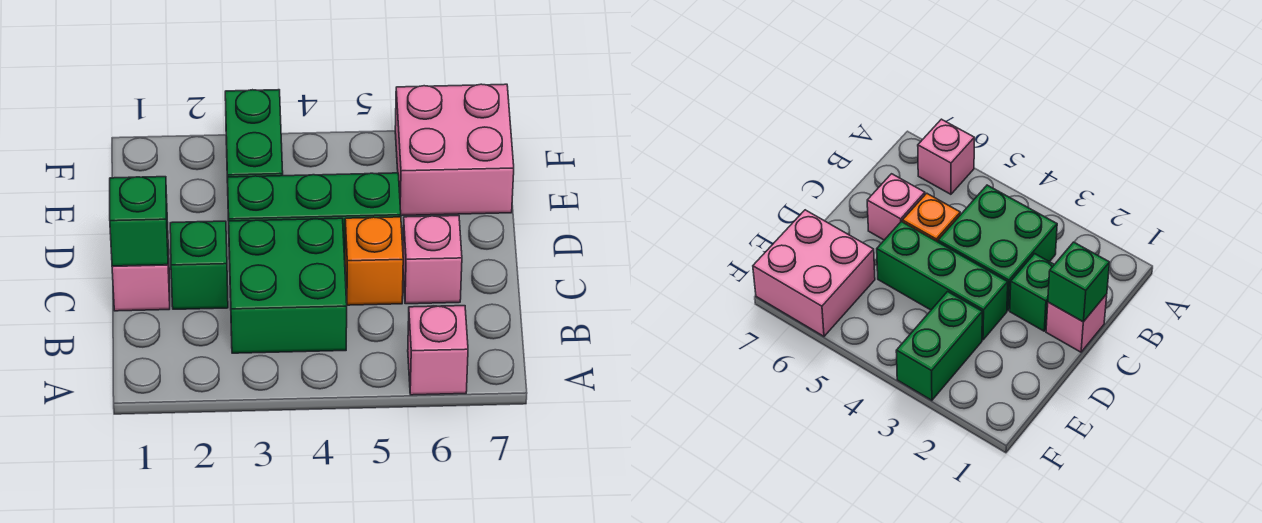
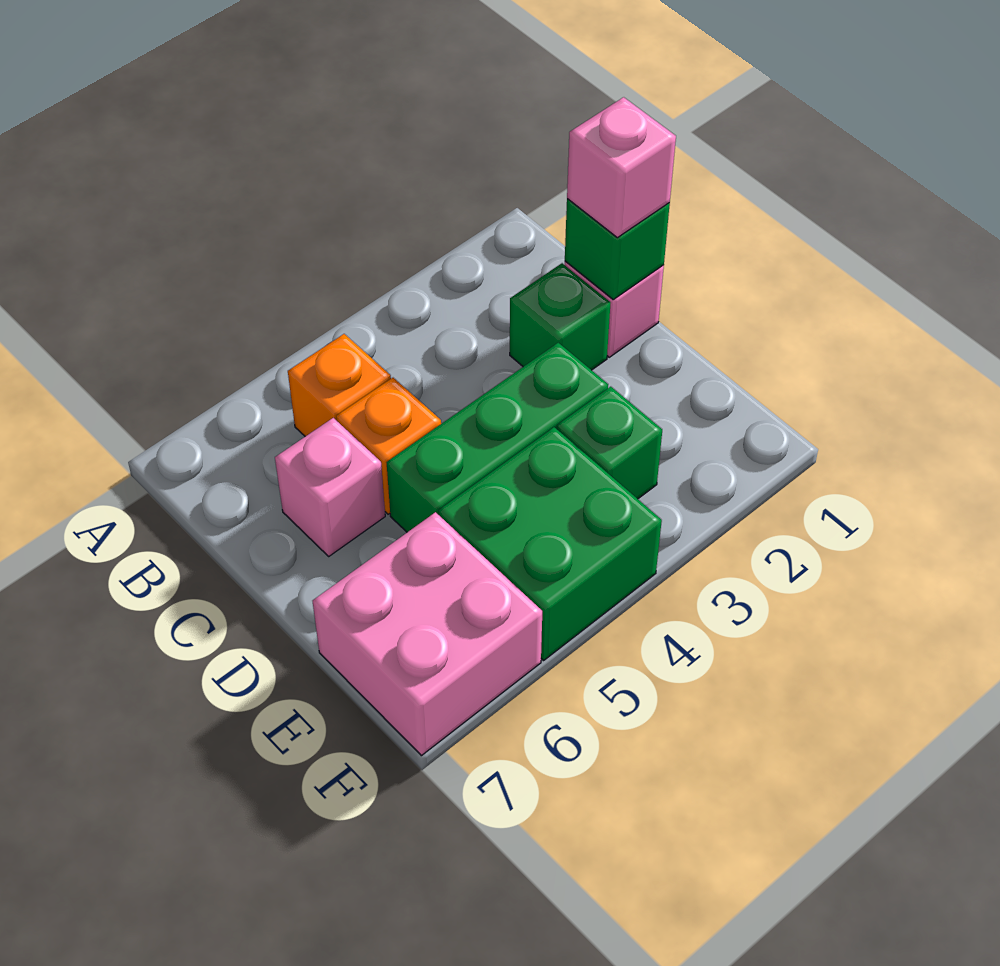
pink 1x1 brick [408,306,468,395] -> pink 1x1 brick moved to [567,97,676,238]
green 2x2 brick [229,218,347,353] -> green 2x2 brick moved to [438,427,662,660]
none -> orange 1x1 brick [288,334,391,436]
green 1x2 brick [225,90,283,183] -> green 1x1 brick [557,387,662,499]

